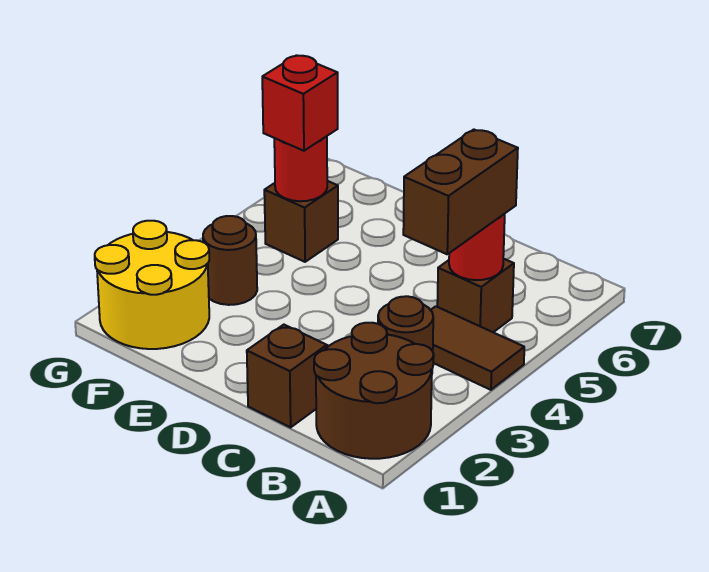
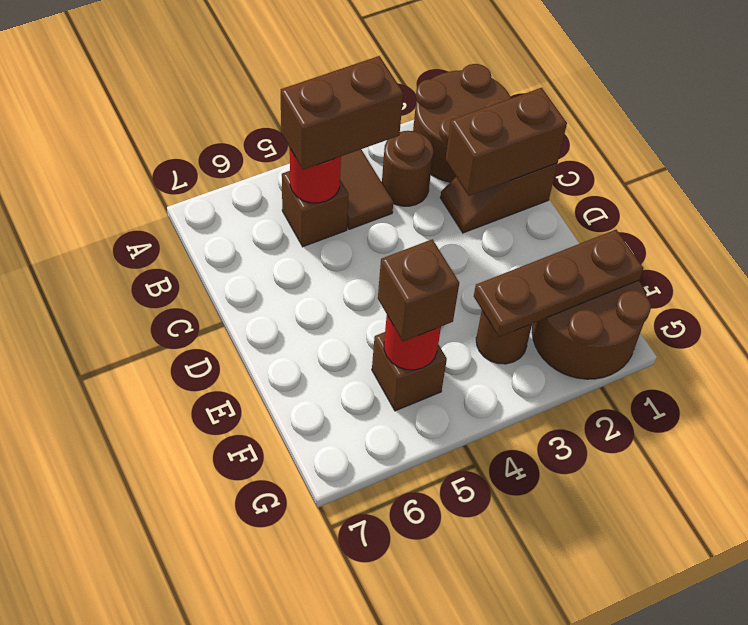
none -> brown 1x2 brick [446,88,567,196]
yellow 2x2 round brick [95,221,209,349] -> brown 2x2 round brick [532,280,651,379]
none -> brown 1x3 plate [474,230,643,337]
red 1x1 brick [262,55,338,151] -> brown 1x1 brick [378,239,459,341]

